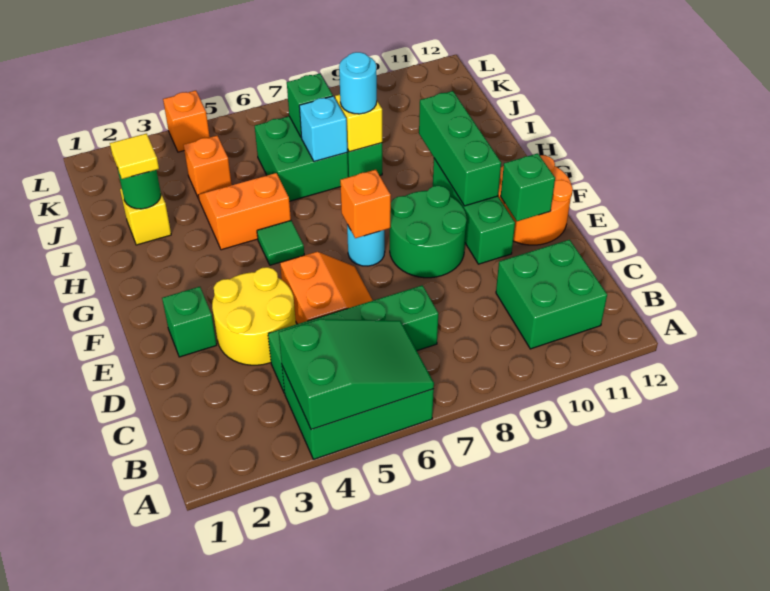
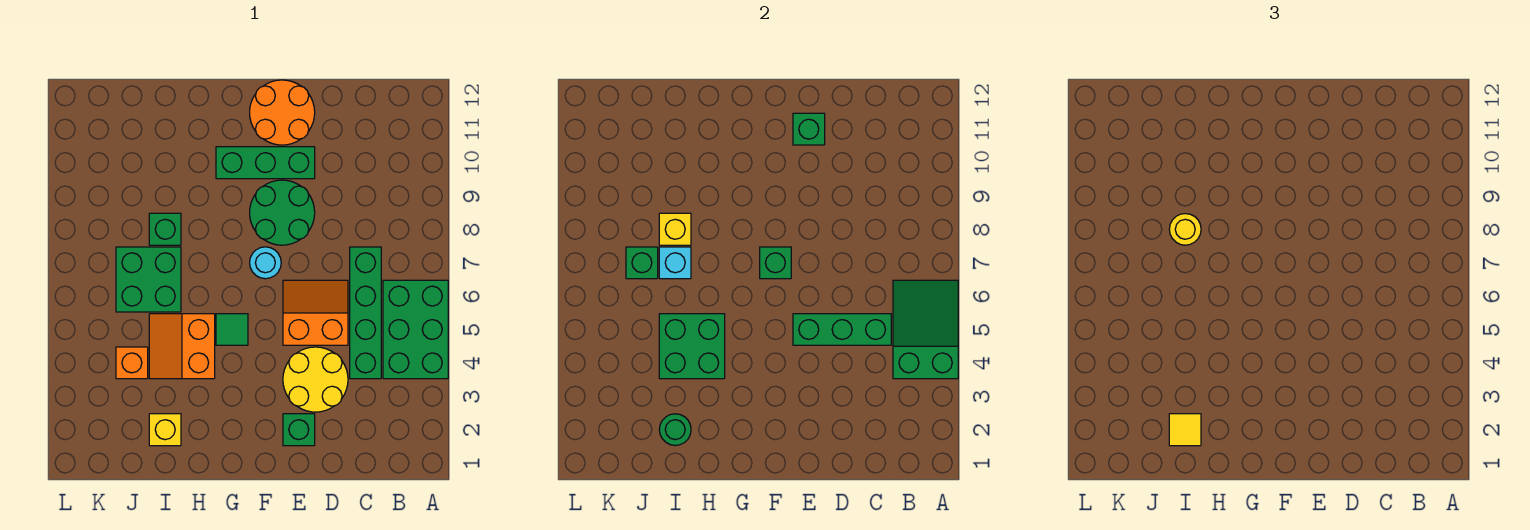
green 2x2 brick [496,240,607,349] -> green 2x2 brick moved to [659,314,725,379]
orange 1x1 brick [340,170,391,238] -> green 1x1 brick [760,247,791,279]
green 1x3 brick [419,91,501,206] -> green 1x3 brick moved to [793,314,891,345]
cyan 1x1 round brick [339,52,377,114] -> yellow 1x1 round brick [1169,214,1201,245]
orange 1x1 brick [163,91,210,152] -> none

